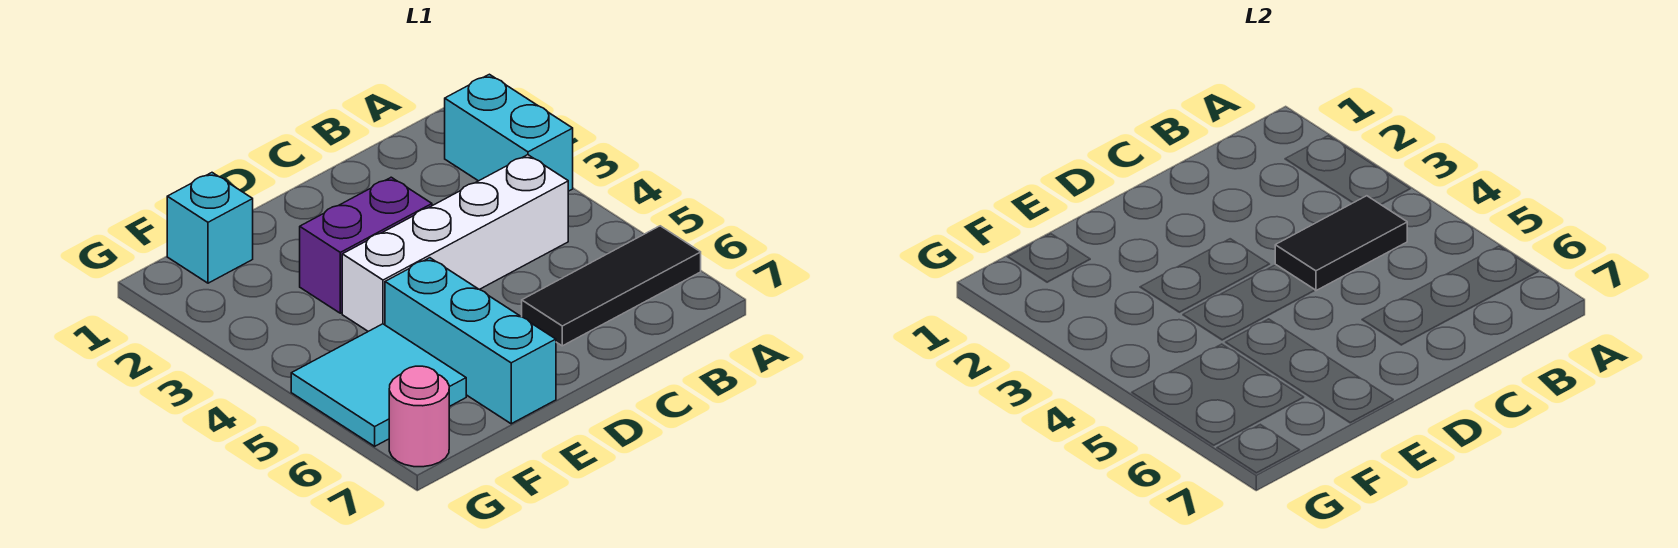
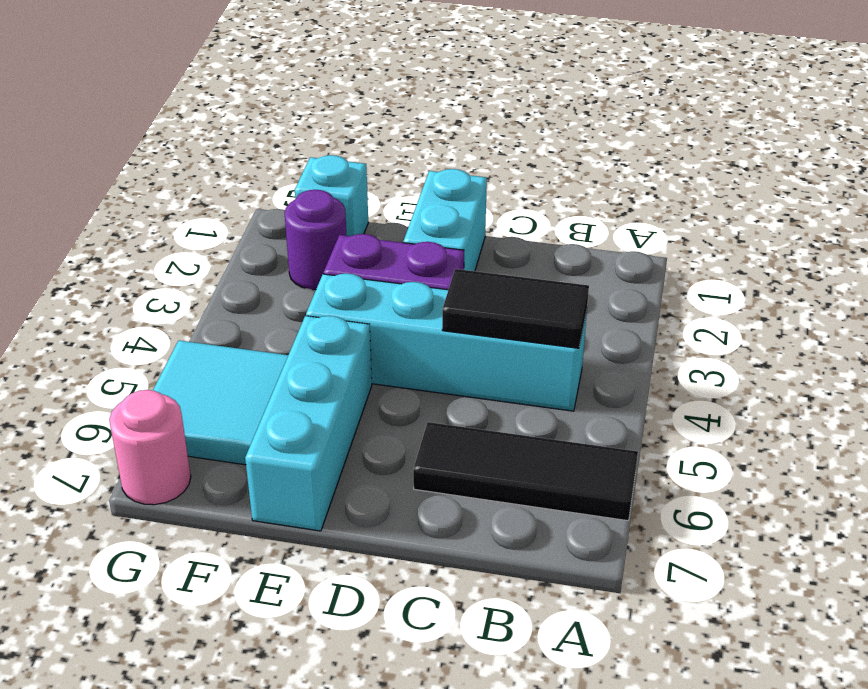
cyan 1x2 brick [445,74,573,191] -> cyan 1x2 brick moved to [403,169,487,271]
white 1x4 brick [342,155,568,331] -> cyan 1x4 brick [306,273,587,411]
none -> purple 1x1 round brick [285,190,347,290]

